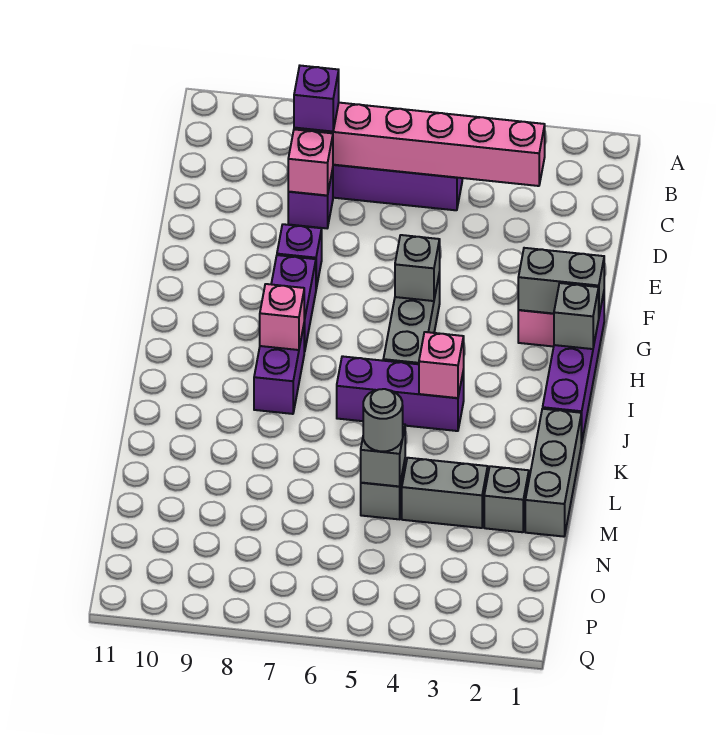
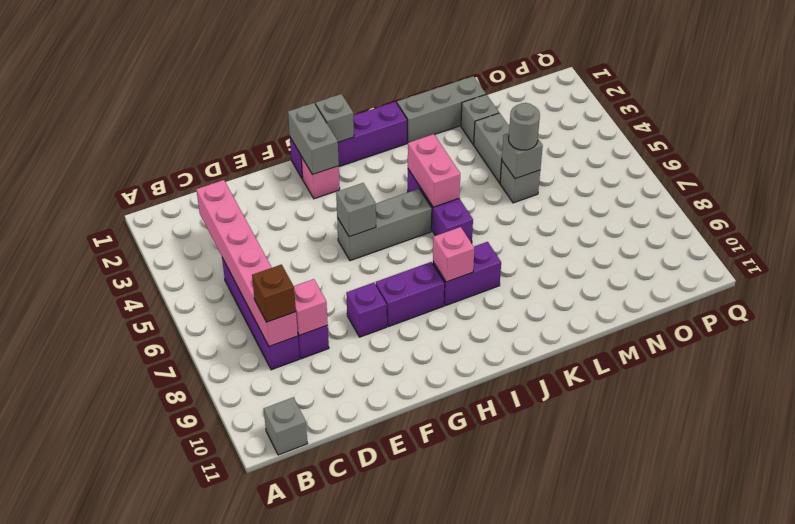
none -> grey 1x1 brick [264,398,308,455]
purple 1x1 brick [294,66,339,132] -> brown 1x1 brick [252,265,296,322]
pink 1x1 brick [419,332,464,398] -> pink 1x2 brick [408,134,460,207]

